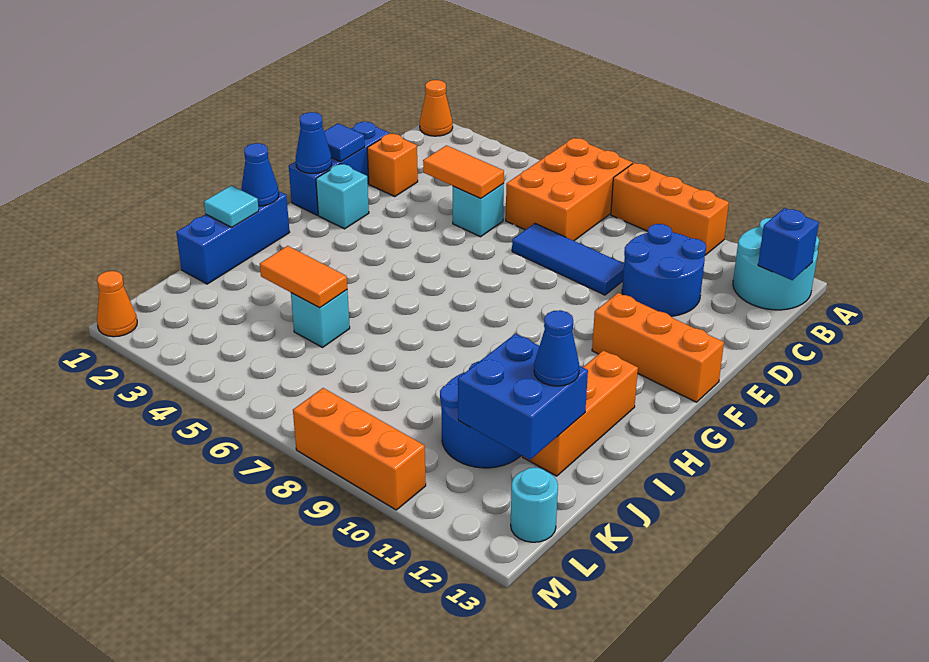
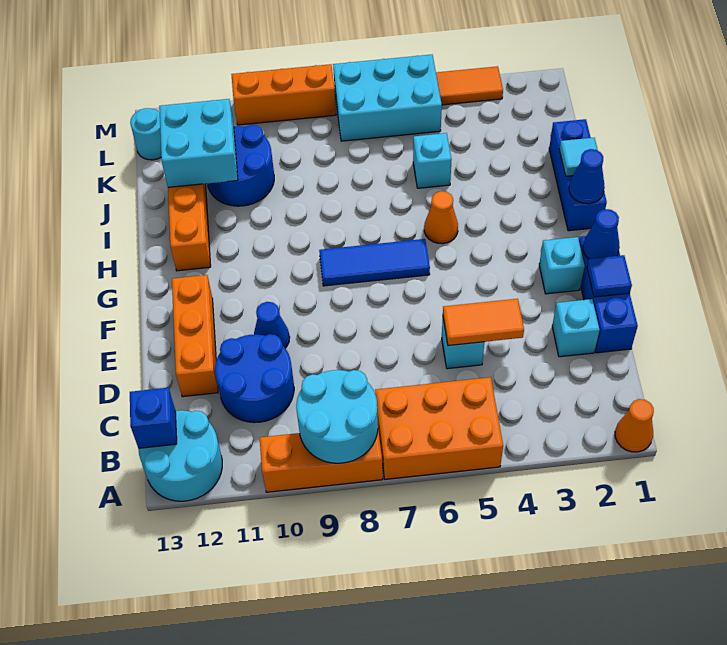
orange 2x3 brick [506,138,633,241] -> orange 2x3 brick turned to [375,377,503,479]
none -> cyan 2x2 round brick [296,370,378,463]
orange 1x1 brick [367,133,418,196] -> cyan 1x1 brick [552,299,600,357]
blue 1x3 tile [512,223,624,295] -> blue 1x3 tile moved to [319,239,430,286]
orange 1x3 brick [592,293,724,402] -> orange 1x3 brick turned to [172,275,218,397]
orange 1x2 tile [260,246,347,308] -> orange 1x2 tile moved to [436,66,503,105]
blue 2x2 brick [458,334,588,460] -> cyan 2x2 brick [159,99,238,187]
blue 1x1 cone [534,310,579,386] -> blue 1x1 cone moved to [254,302,290,348]
none -> cyan 2x3 brick [333,55,442,141]
orange 1x1 cone [97,271,137,337] -> orange 1x1 cone moved to [424,191,458,244]

